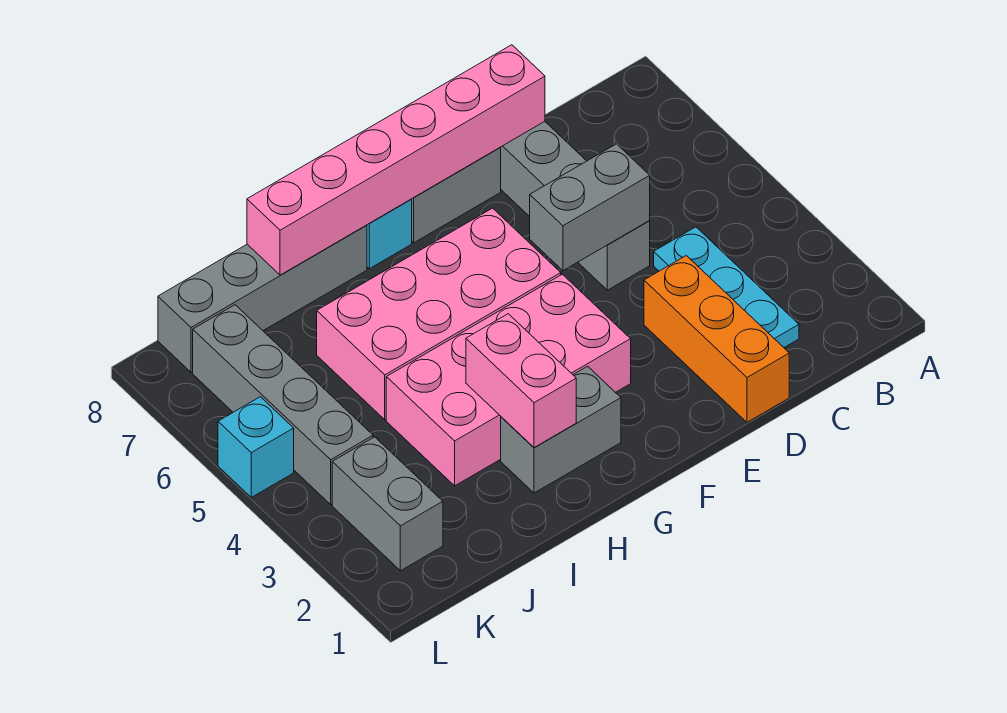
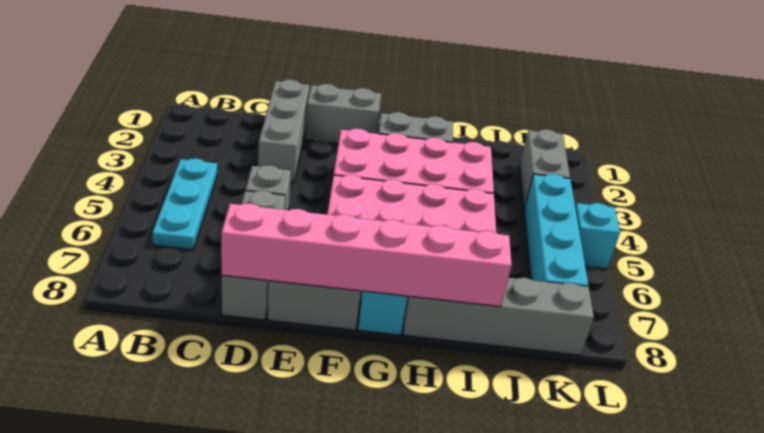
cyan 1x3 plate [654,227,799,347] -> cyan 1x3 plate moved to [152,158,217,250]
orange 1x3 brick [644,256,789,422] -> grey 1x3 brick [258,80,310,183]
grey 1x2 brick [530,144,650,271] -> grey 1x2 brick moved to [305,84,381,144]
pink 1x2 brick [466,314,576,448] -> none
grey 1x4 brick [193,305,373,504] -> cyan 1x4 brick [524,174,588,287]

